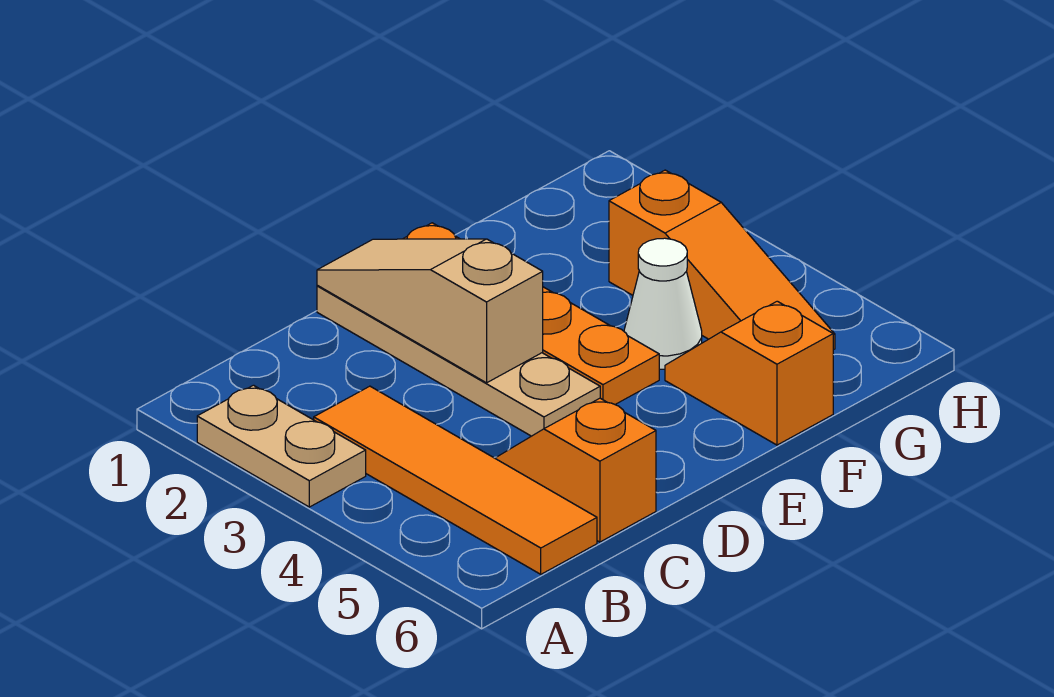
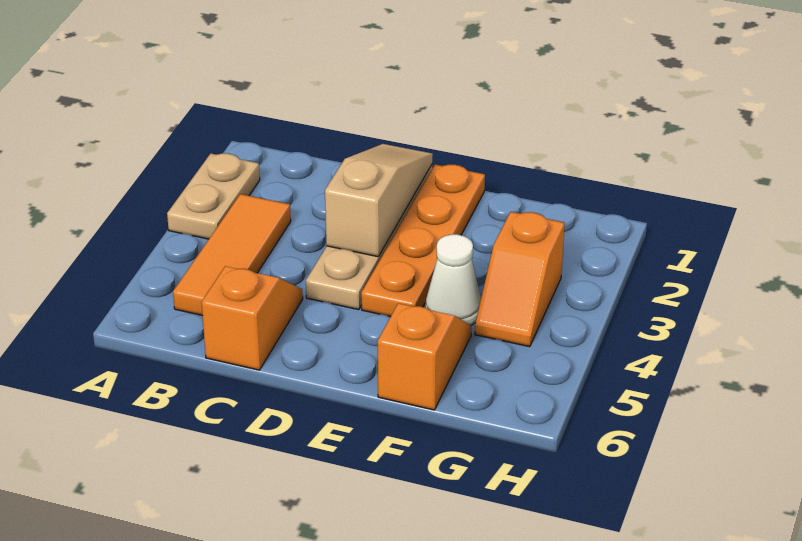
orange 1x4 tile [314,386,597,574] -> orange 1x3 tile [173,194,291,316]
orange 1x3 slope [609,170,835,350] -> orange 1x2 slope [475,212,565,347]

